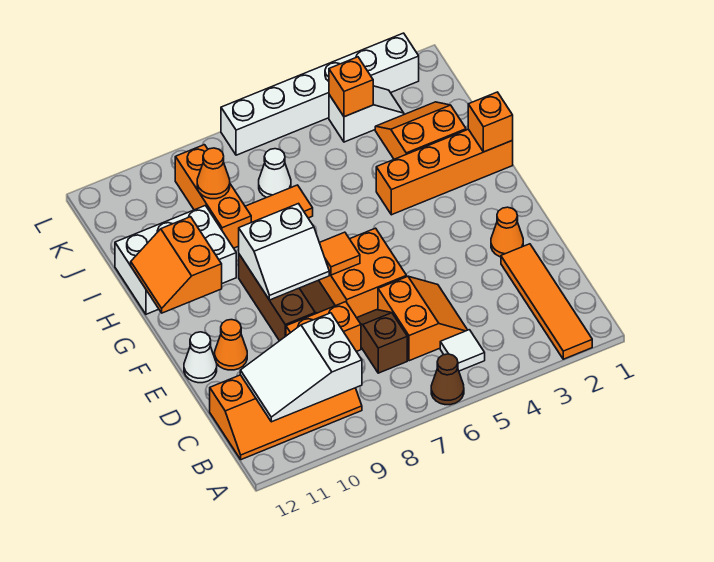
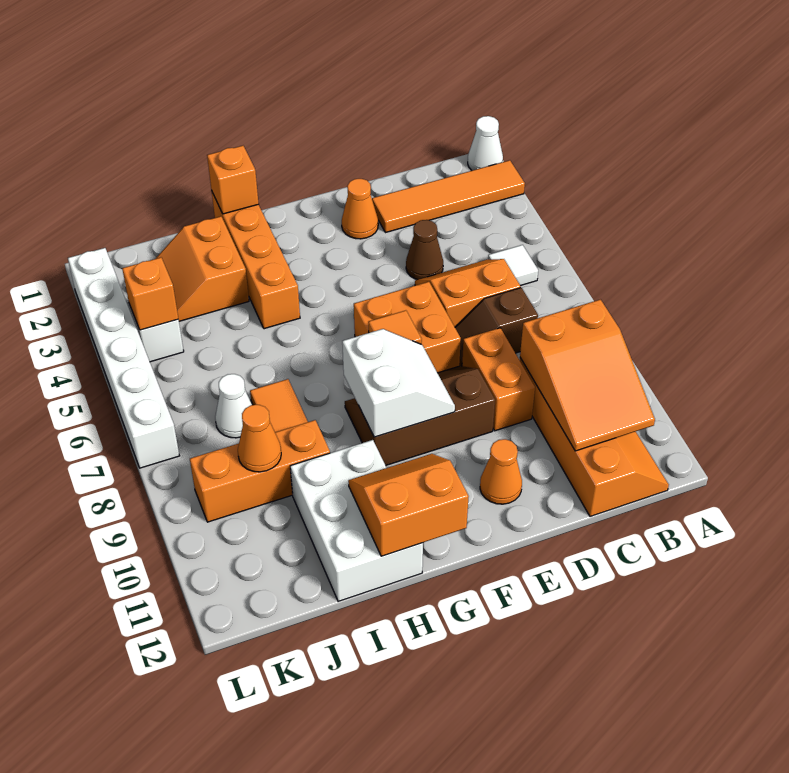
brown 1x1 cone [431,354,464,405] -> brown 1x1 cone moved to [406,220,443,280]
white 2x3 slope [240,313,362,422] -> orange 2x3 slope [520,300,655,451]
white 1x1 cone [184,332,217,383] -> white 1x1 cone moved to [468,116,503,171]
orange 2x2 slope [131,217,222,313] -> orange 2x2 slope turned to [348,454,469,556]

